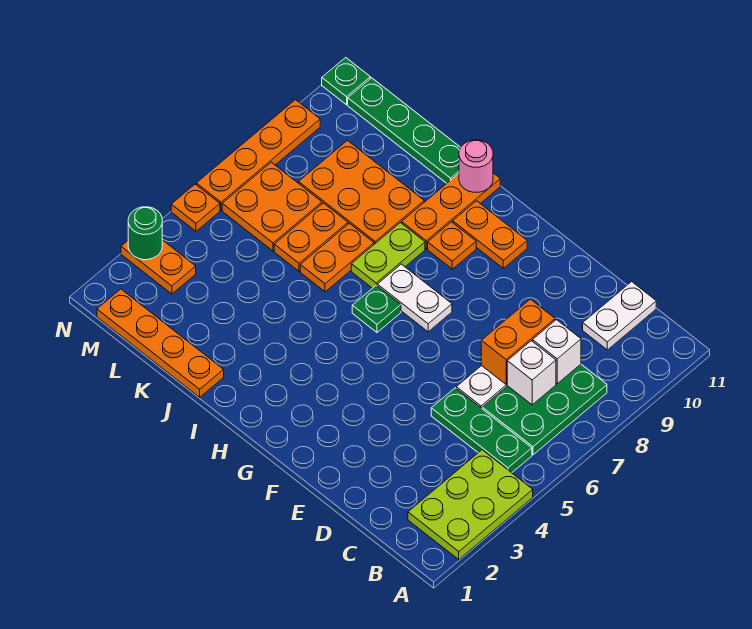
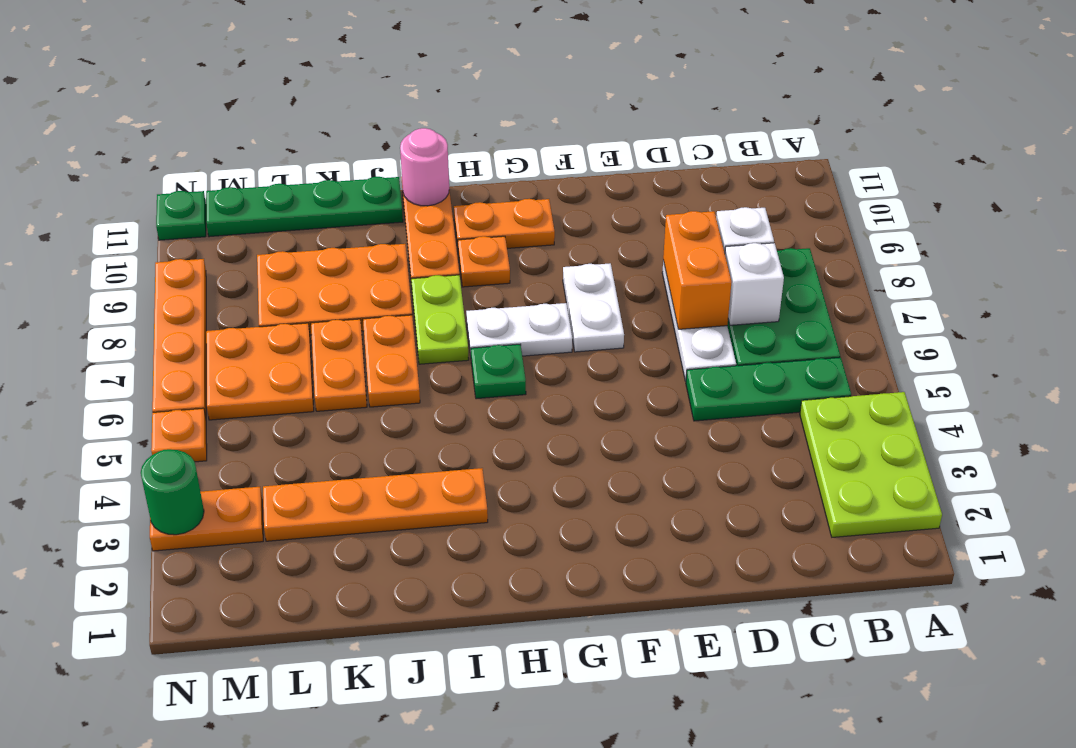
white 1x2 plate [583,282,656,350] -> white 1x2 plate moved to [563,263,624,352]
orange 1x4 plate [97,289,224,397] -> orange 1x4 plate moved to [263,468,488,541]

